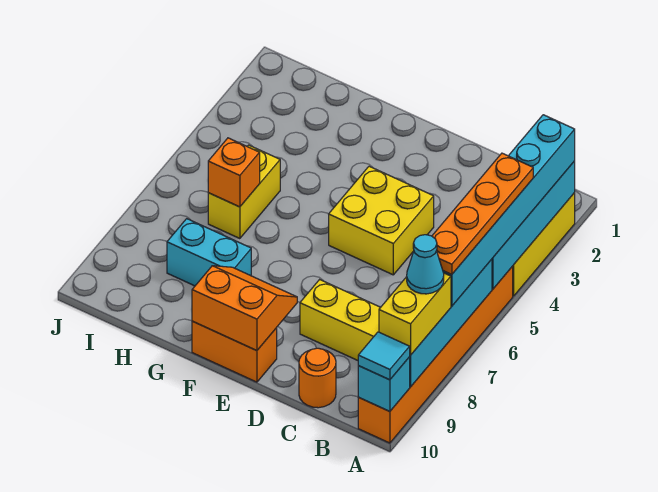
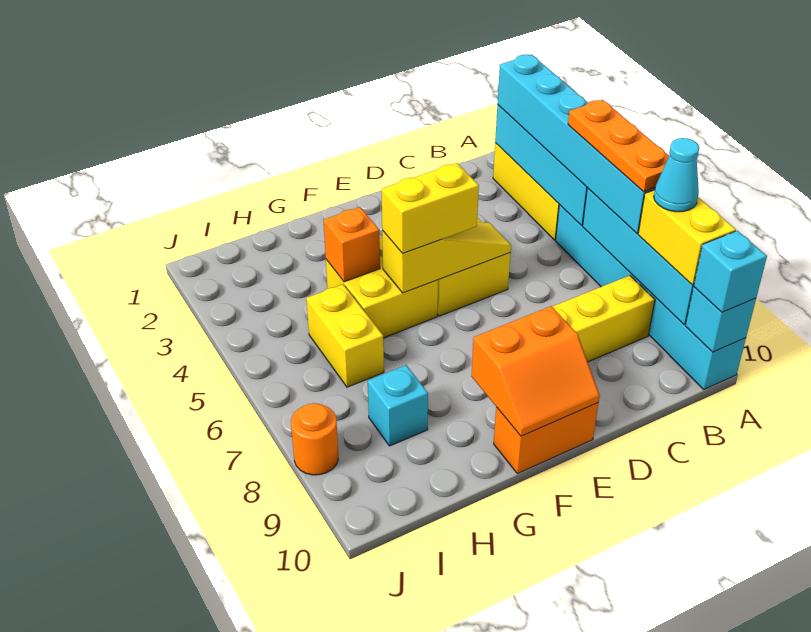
orange 1x4 plate [432,153,533,275] -> orange 1x3 plate [568,100,669,192]
orange 1x6 brick [358,266,513,443] -> cyan 1x6 brick [556,205,746,389]
cyan 1x1 tile [358,332,410,380] -> cyan 1x1 brick [694,231,767,312]
orange 1x1 round brick [299,348,336,408] -> orange 1x1 round brick moved to [291,403,338,475]
none -> yellow 1x3 slope [382,222,511,293]
none -> yellow 1x2 brick [382,163,479,253]
orange 2x2 slope [192,266,297,351] -> orange 2x2 slope turned to [471,306,600,436]
none -> yellow 2x2 brick [326,238,438,338]
cyan 1x2 brick [167,219,251,286] -> cyan 1x1 brick [368,365,428,446]
orange 1x1 brick [208,138,260,207] -> orange 1x1 brick moved to [324,207,380,282]

